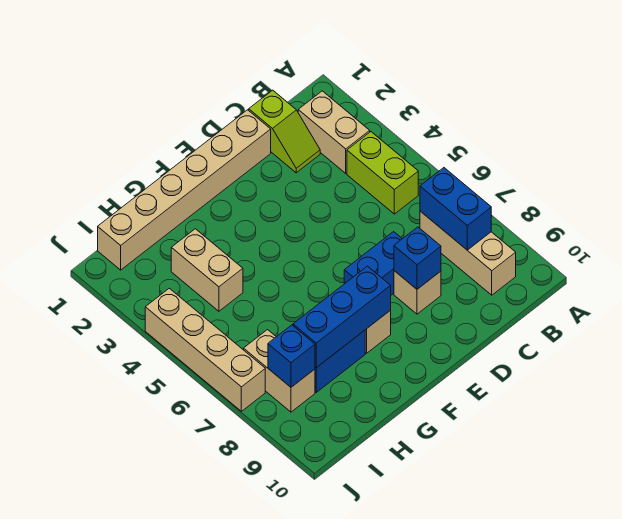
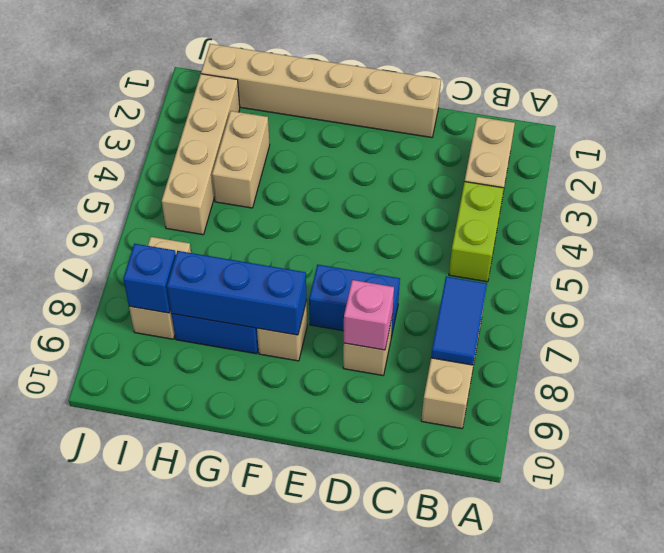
blue 1x2 brick [420,168,491,250] -> blue 1x2 tile [431,277,487,365]
lime 1x2 slope [249,90,320,173] -> none
blue 1x1 brick [394,227,441,289] -> pink 1x1 brick [344,280,394,350]
tan 1x4 brick [145,288,265,411] -> tan 1x4 brick moved to [162,74,240,235]

